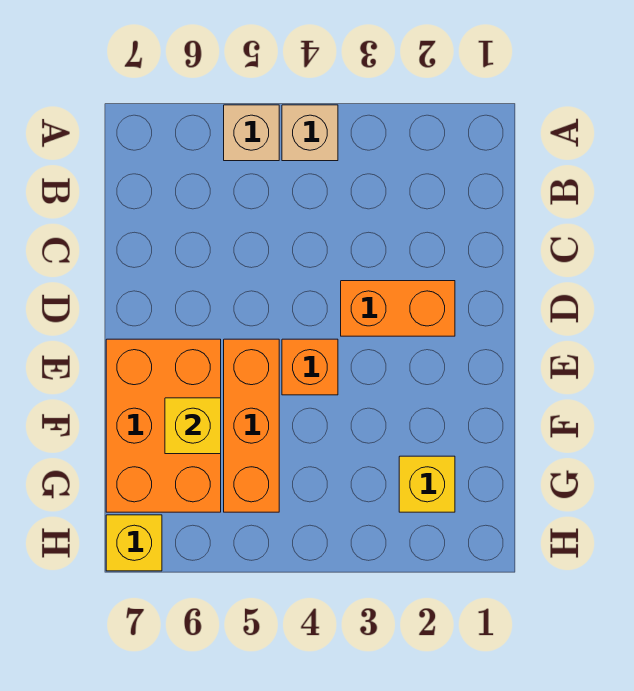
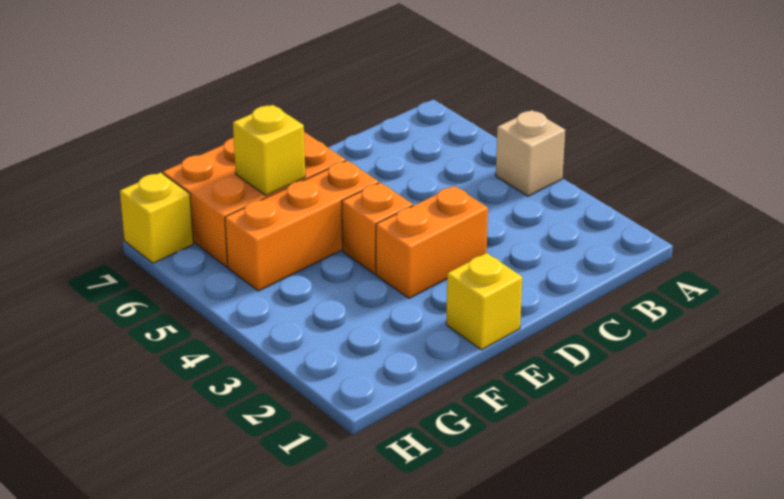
tan 1x1 brick [224,105,279,161] -> none
orange 1x2 brick [341,281,455,336] -> orange 1x2 brick turned to [376,186,488,298]
yellow 1x1 brick [399,456,455,512] -> yellow 1x1 brick moved to [446,253,522,350]

